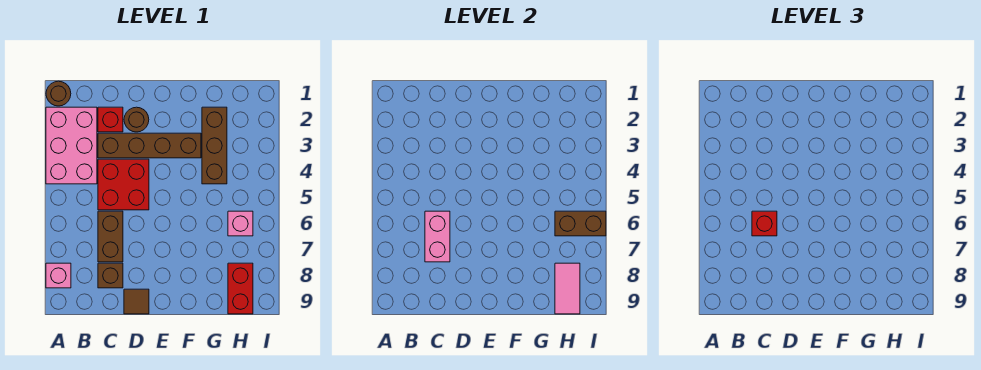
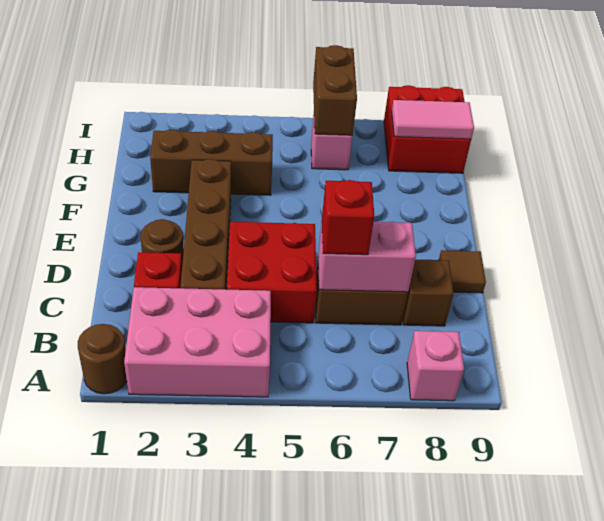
red 1x2 brick [228,263,253,314] -> red 2x2 brick [384,85,471,173]

